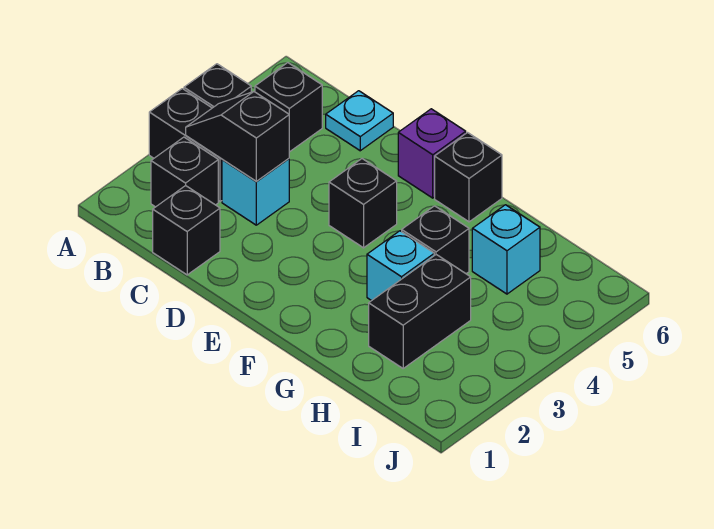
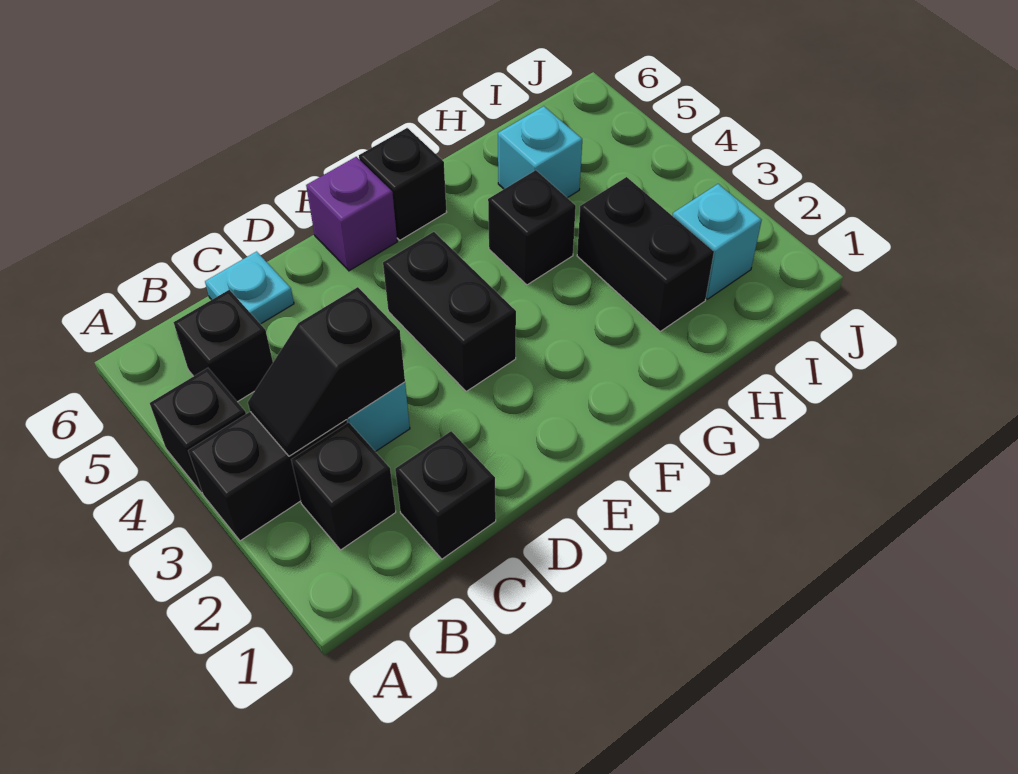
black 1x1 brick [329,159,397,248] -> black 1x2 brick [383,232,516,391]
cyan 1x1 brick [367,231,434,301] -> cyan 1x1 brick moved to [673,184,762,299]

